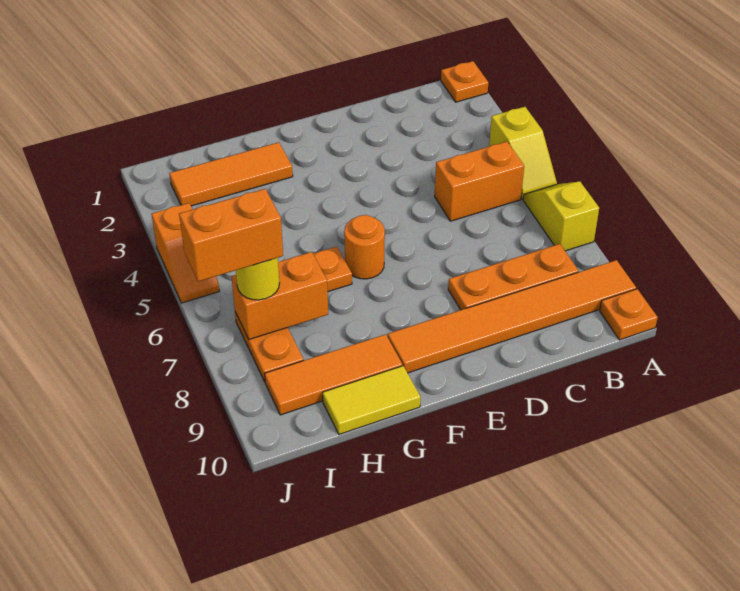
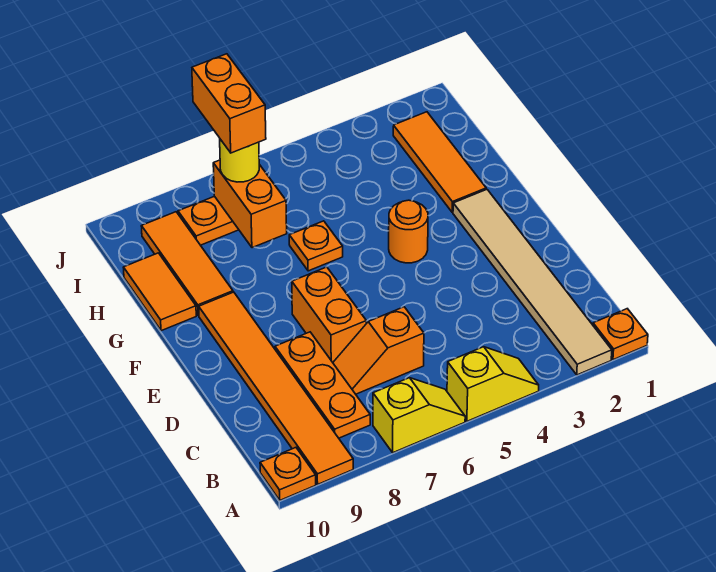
none -> tan 1x6 tile [453,189,612,375]
yellow 1x2 slope [489,107,557,199] -> yellow 1x2 slope turned to [447,347,539,421]
orange 1x2 brick [435,142,524,221] -> orange 1x2 brick moved to [292,267,366,362]
orange 1x1 round brick [344,215,385,279] -> orange 1x1 round brick moved to [389,200,428,263]
yellow 1x2 tile [323,366,421,434] -> orange 1x2 tile [123,253,196,331]
orange 1x2 slope [152,203,219,303] -> orange 1x2 slope moved to [333,307,424,394]

